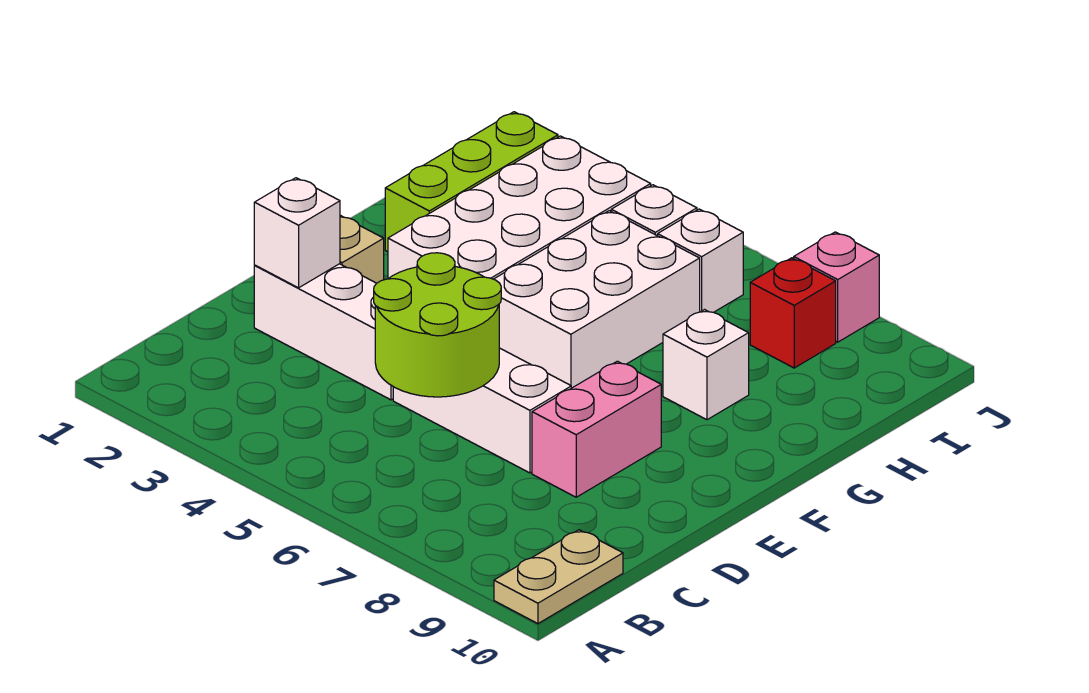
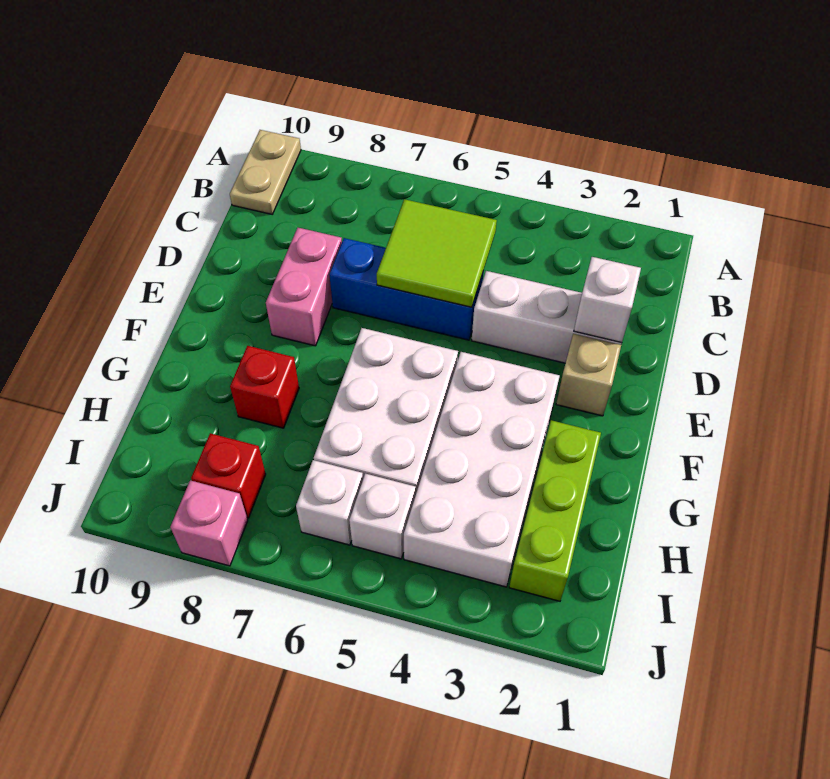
lime 2x2 round brick [374,253,501,397] -> lime 2x2 tile [377,199,497,307]
white 1x3 brick [393,348,571,473] -> blue 1x3 brick [329,238,483,340]
white 1x1 brick [663,310,749,420] -> red 1x1 brick [230,346,299,428]

